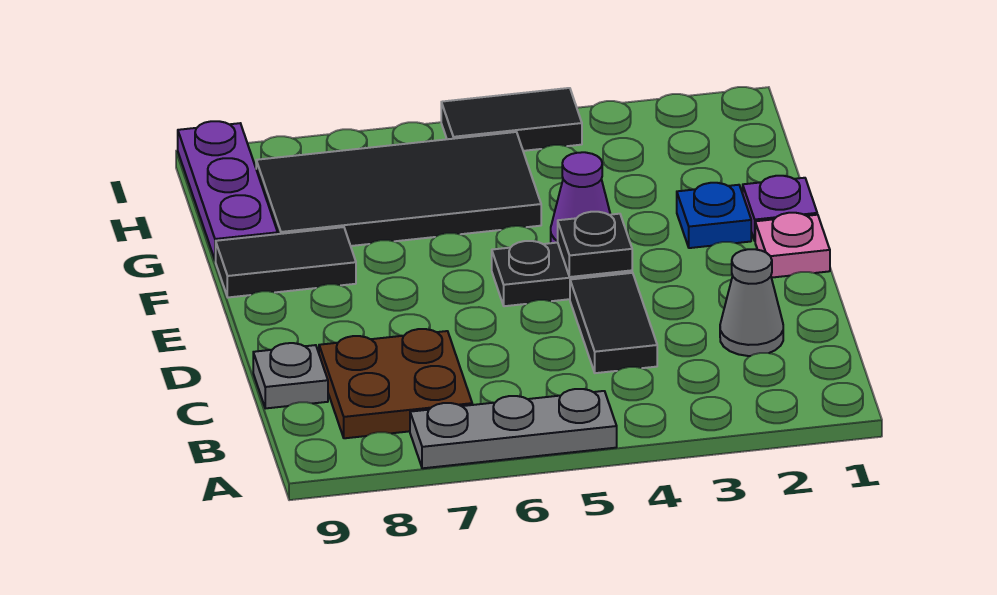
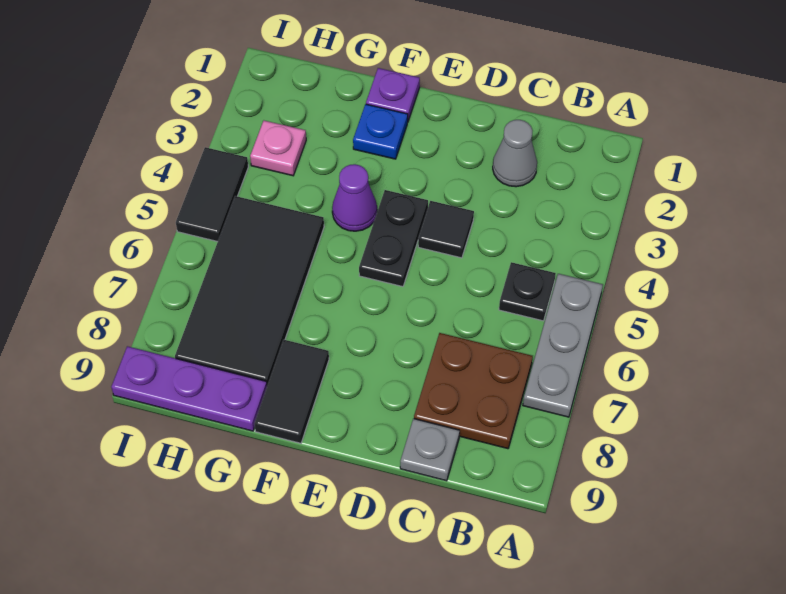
black 1x2 tile [570,273,657,373] -> black 1x1 tile [418,201,474,258]
pink 1x1 plate [755,213,830,278] -> pink 1x1 plate moved to [250,121,306,176]
black 1x1 plate [558,212,632,277] -> black 1x1 plate moved to [499,262,556,321]

